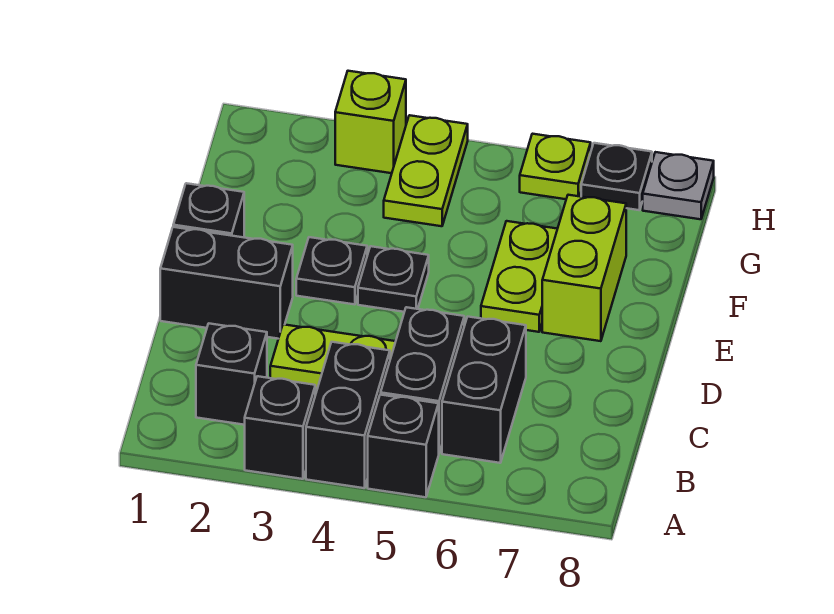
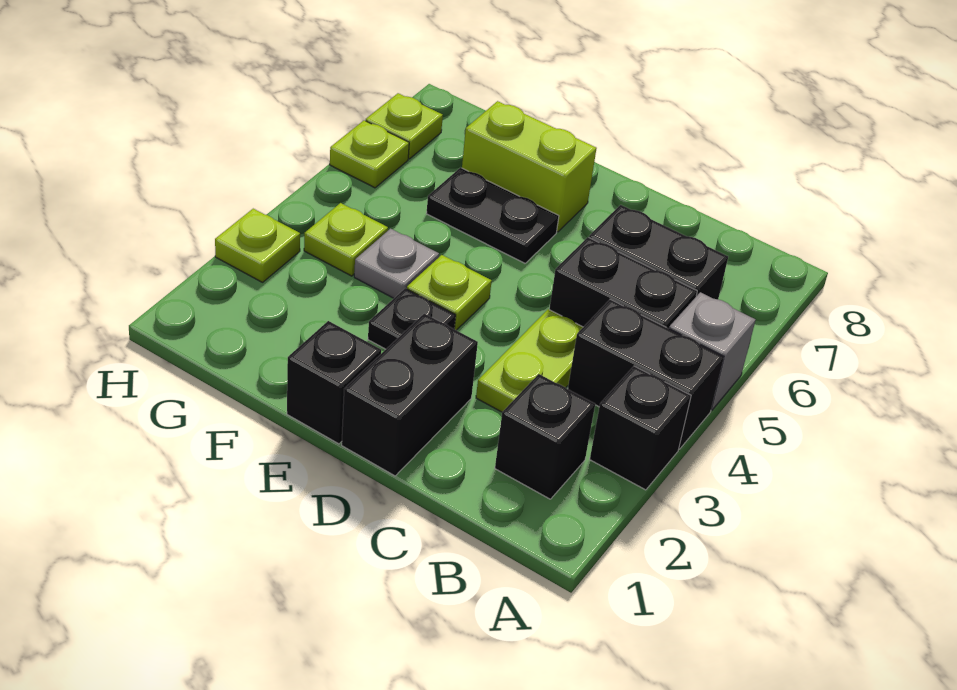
black 1x1 brick [368,395,439,497] -> grey 1x1 brick [669,292,756,410]
black 1x1 plate [358,246,429,312] -> lime 1x1 plate [407,255,492,330]
lime 1x2 plate [481,221,557,332] -> black 1x2 plate [426,167,559,263]
lime 1x2 plate [384,115,468,226] -> lime 1x1 plate [304,203,388,276]
lime 1x1 brick [335,71,406,173] -> lime 1x1 plate [215,209,300,282]
black 1x1 plate [581,143,652,210] -> lime 1x1 plate [366,93,443,159]
grey 1x1 plate [643,152,714,219] -> grey 1x1 plate moved to [354,229,439,298]

